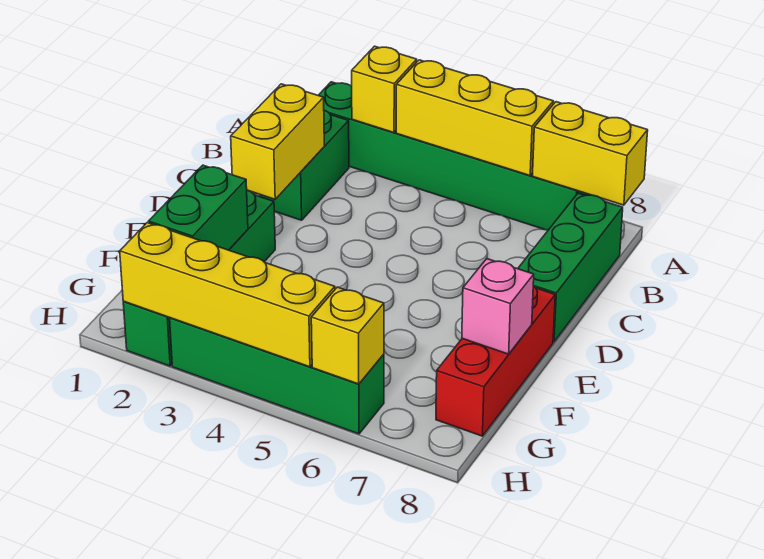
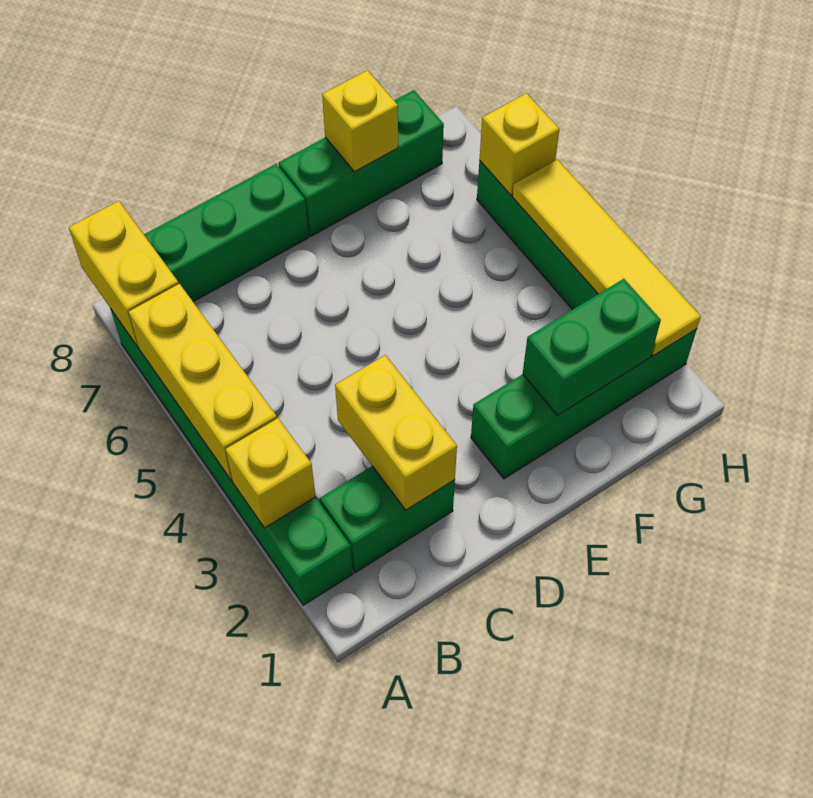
yellow 1x2 brick [231,84,324,199] -> yellow 1x2 brick turned to [335,355,457,510]
red 1x3 brick [436,286,555,436] -> green 1x3 brick [279,90,444,236]
pink 1x1 brick [462,259,534,354] -> yellow 1x1 brick [322,70,398,172]
yellow 1x4 brick [120,223,335,367] -> yellow 1x4 tile [513,160,701,356]

